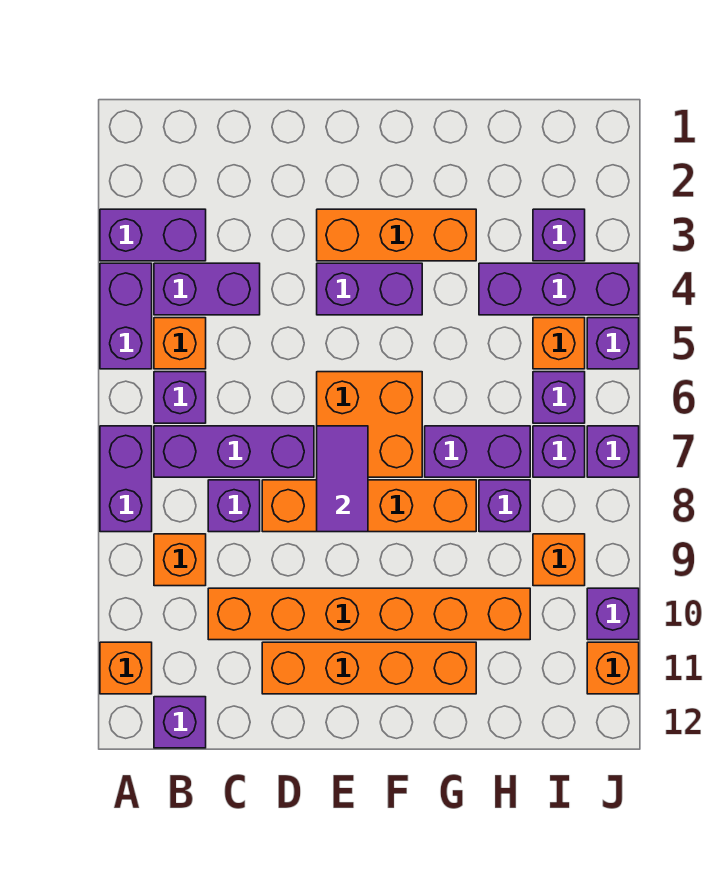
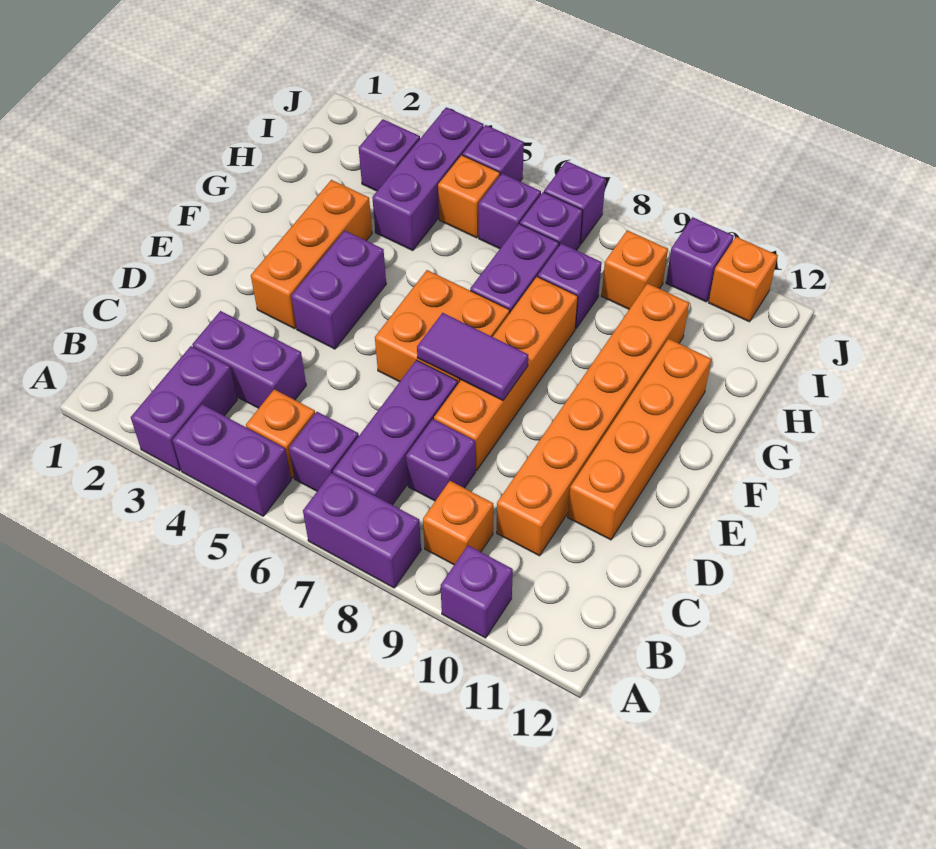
orange 1x1 brick [100,642,152,694] -> none
purple 1x2 brick [154,263,260,315] -> purple 1x2 brick turned to [192,311,306,408]
purple 1x1 brick [154,697,206,748] -> purple 1x1 brick moved to [441,546,513,638]

